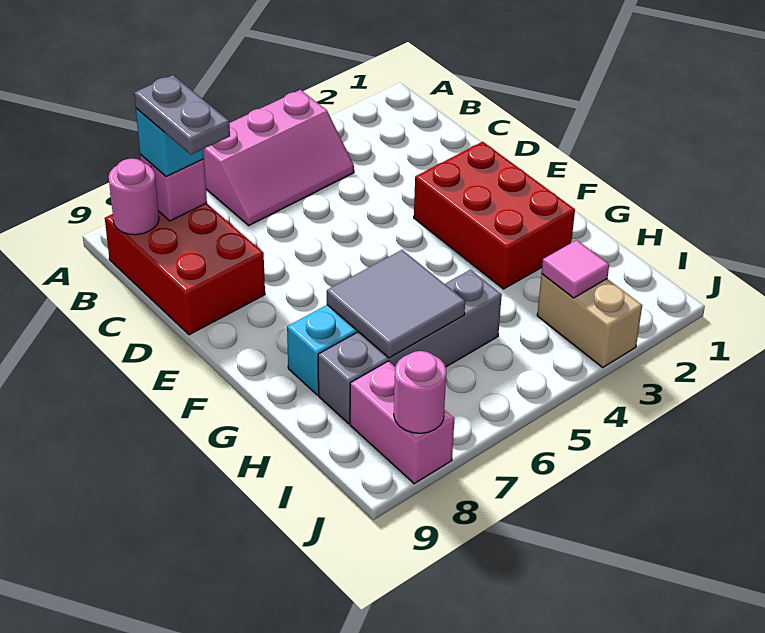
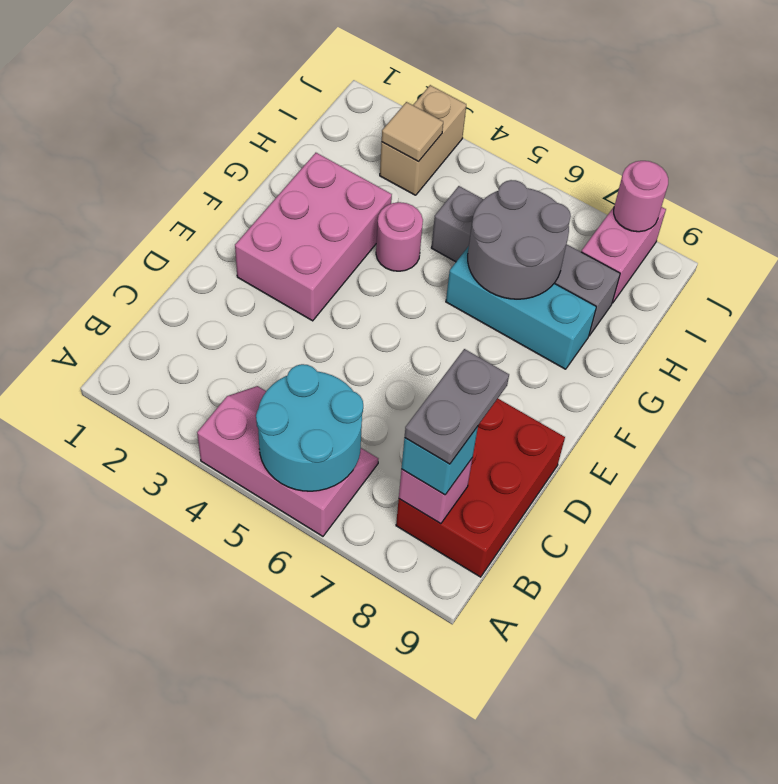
none -> cyan 2x2 round brick [256,364,363,491]
pink 1x1 round brick [109,159,159,235] -> pink 1x1 round brick moved to [376,202,423,271]
red 2x3 brick [414,142,575,289] -> pink 2x3 brick [235,153,392,321]
grey 2x2 tile [327,250,465,358] -> grey 2x2 round brick [468,180,571,299]
pink 1x1 tile [542,240,609,298] -> tan 1x1 tile [382,102,443,162]

